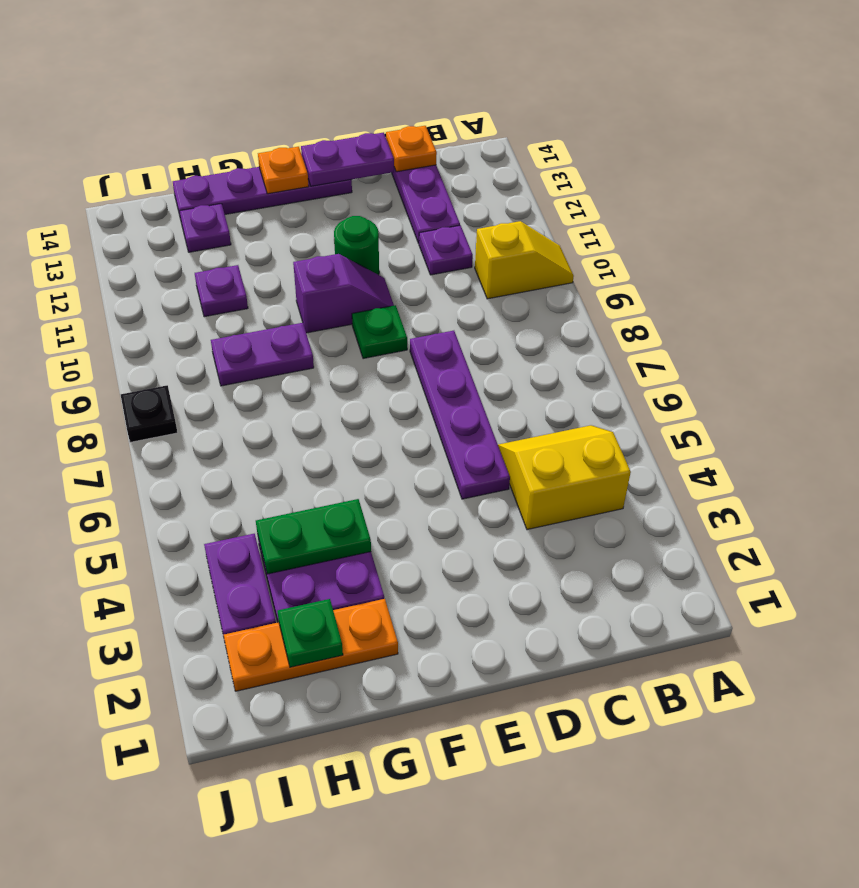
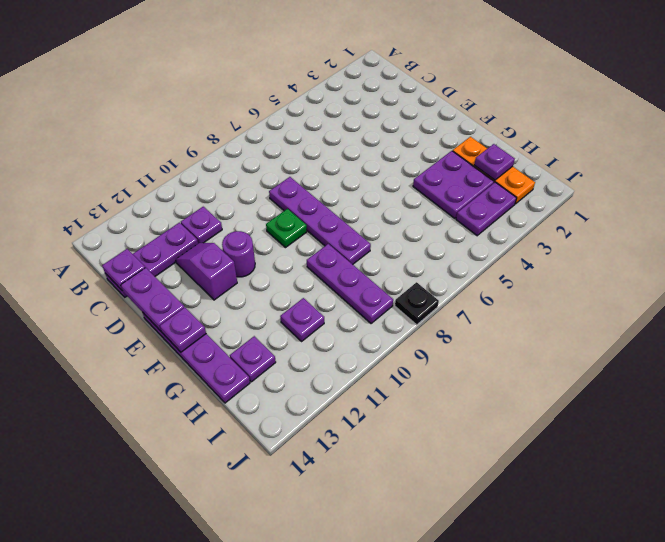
yellow 1x2 slope [475,221,574,299] -> none
yellow 2x2 slope [498,425,631,530] -> none
orange 1x1 plate [386,126,437,172] -> purple 1x1 plate [102,249,145,291]
purple 1x4 plate [410,331,510,499] -> purple 1x4 plate turned to [269,177,371,264]
purple 1x2 slope [293,254,394,333] -> purple 1x2 slope moved to [176,243,237,300]
green 1x1 round brick [334,216,379,275] -> purple 1x1 round brick [222,231,255,277]
orange 1x1 plate [258,147,309,194] -> purple 1x1 plate [160,307,206,352]
green 1x2 plate [256,499,371,574] -> none
purple 1x2 plate [211,323,314,386] -> purple 1x3 plate [307,244,393,324]
green 1x1 plate [278,599,343,667] -> purple 1x1 plate [474,144,515,180]

